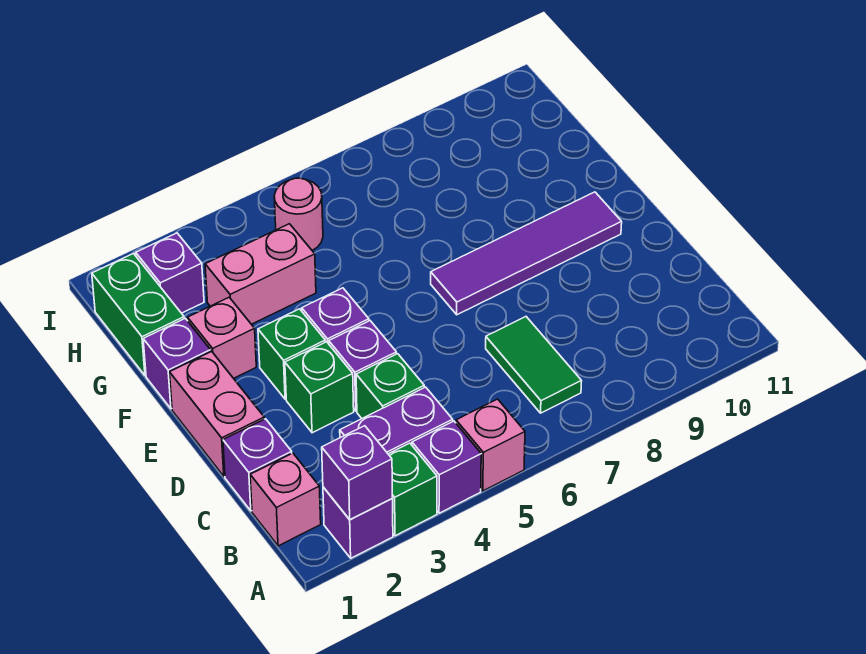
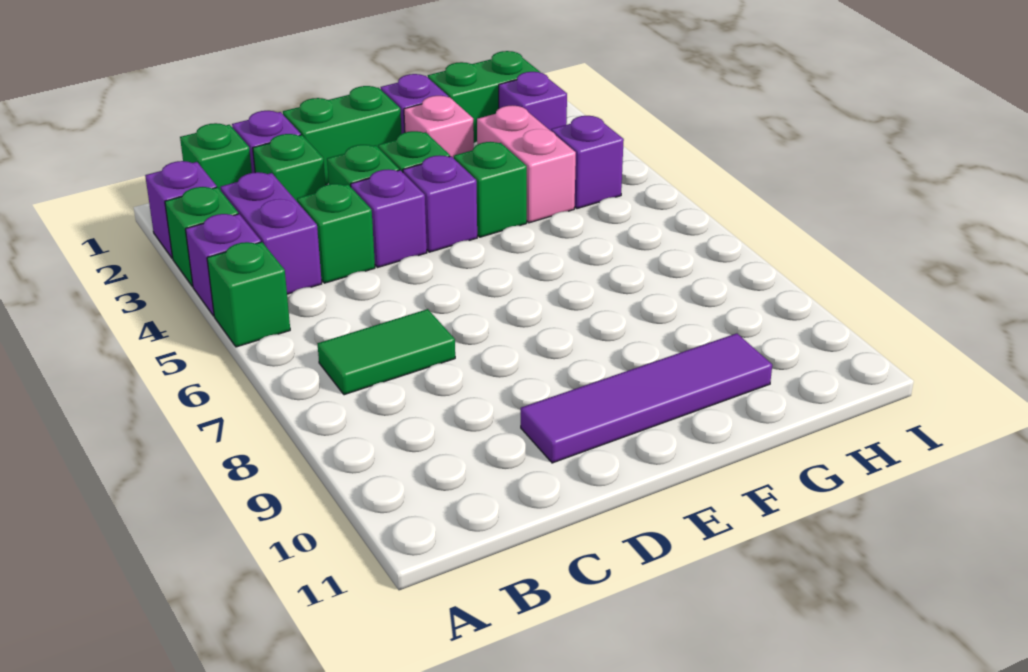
purple 1x1 brick [322,426,393,519] -> purple 1x1 brick moved to [551,116,624,209]
pink 1x1 brick [456,399,525,491] -> green 1x1 brick [207,242,290,347]
pink 1x1 brick [250,453,321,546] -> green 1x1 brick [180,123,252,191]
none -> green 1x1 brick [253,134,325,201]
pink 1x2 brick [170,351,264,476] -> green 1x2 brick [283,86,402,185]
purple 1x4 tile [431,192,622,315] -> purple 1x4 tile turned to [521,333,772,463]
none -> green 1x1 brick [454,142,527,237]
pink 1x1 round brick [274,178,323,250] -> none

